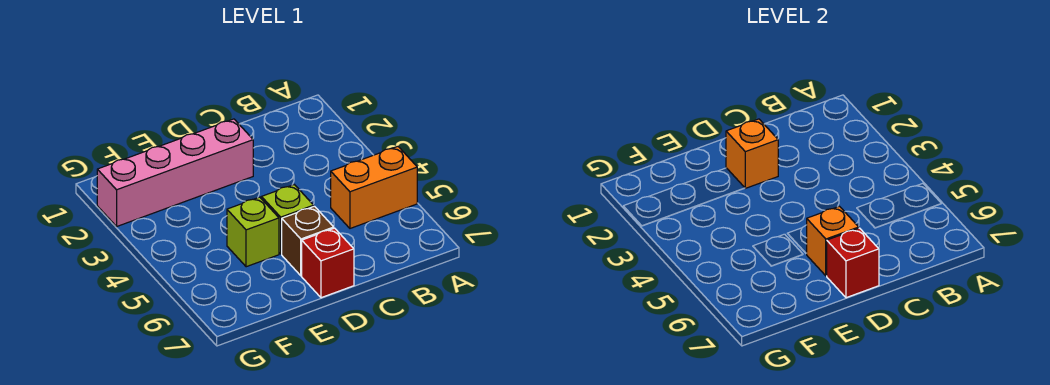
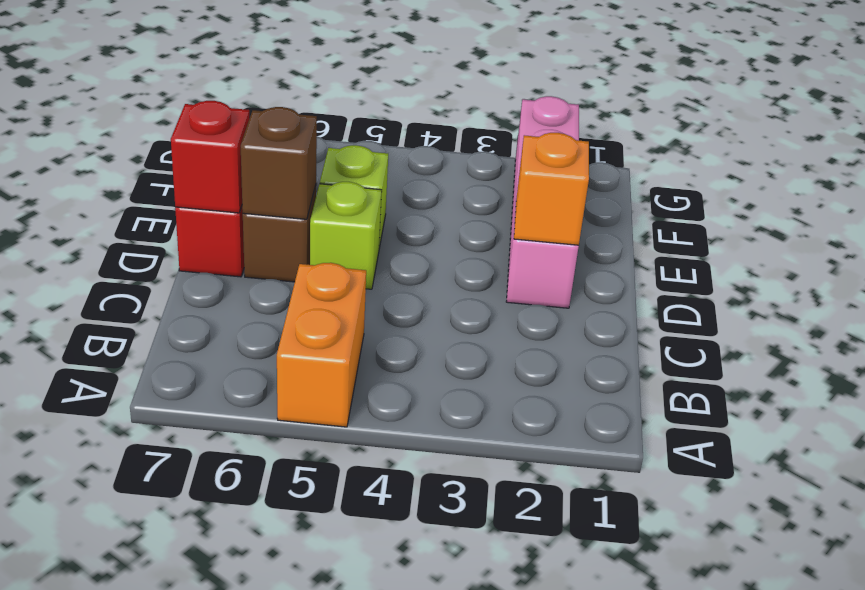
orange 1x1 brick [807,206,859,276] -> brown 1x1 brick [241,107,317,219]

